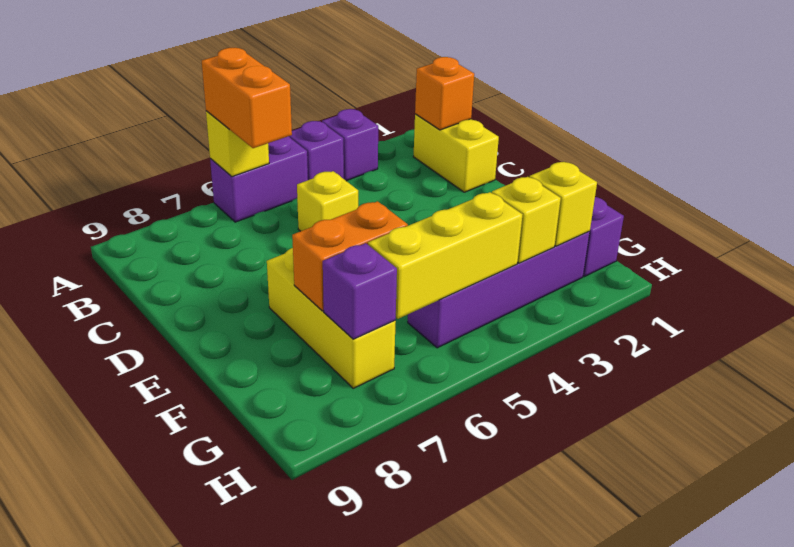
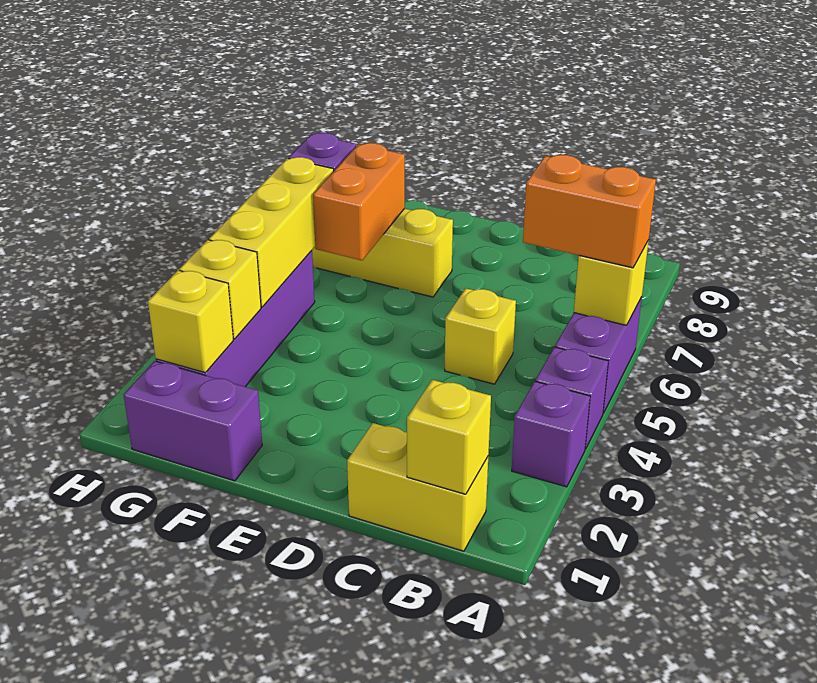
orange 1x1 brick [415,57,474,130] -> yellow 1x1 brick [407,380,491,494]

